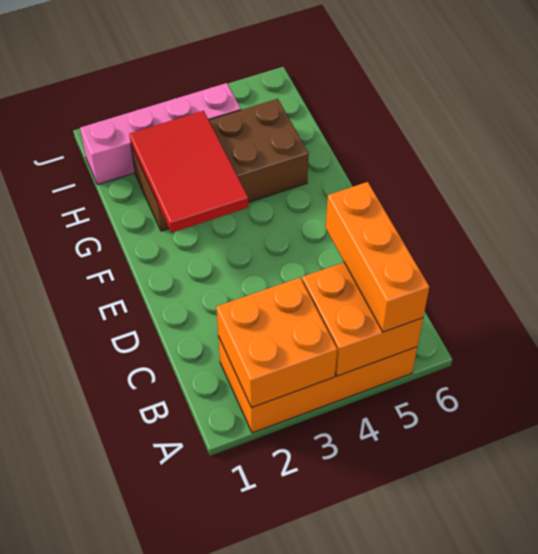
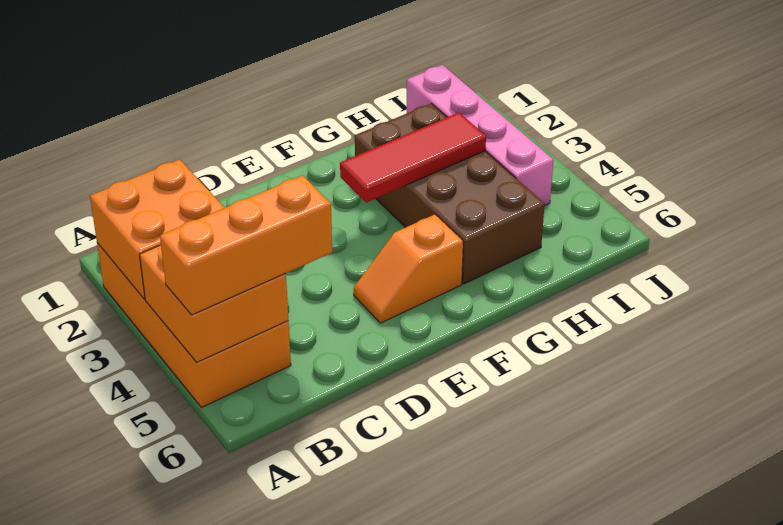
none -> orange 1x2 slope [354,214,463,323]
red 2x3 tile [129,111,248,233] -> red 1x3 tile [340,113,486,203]

